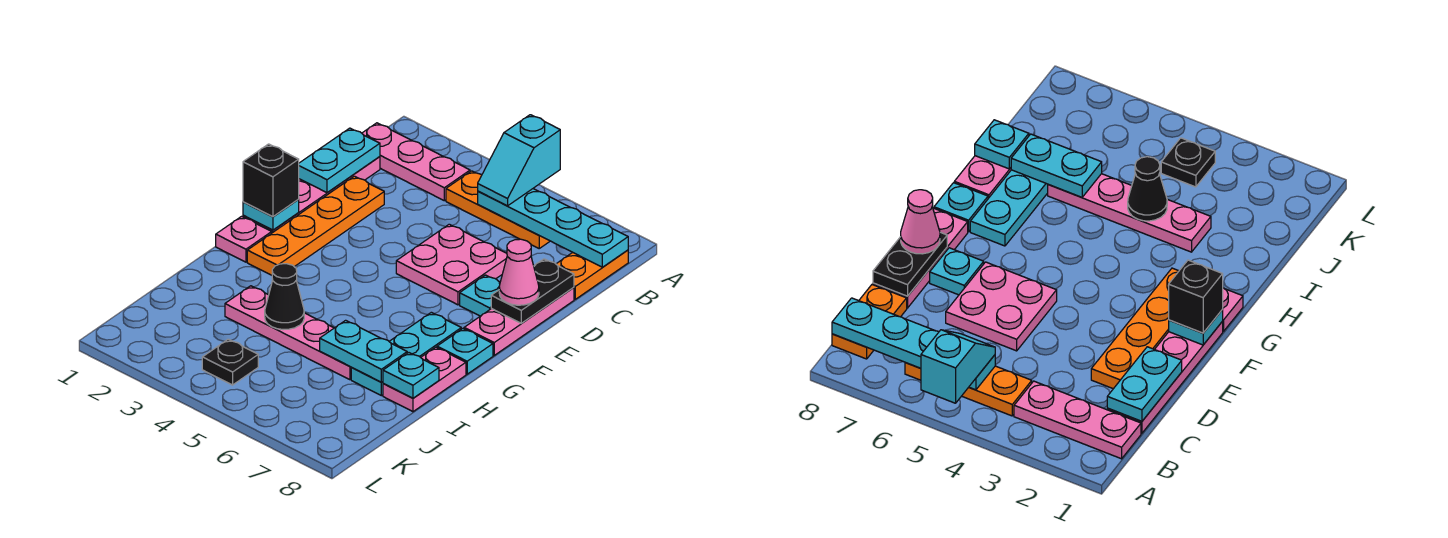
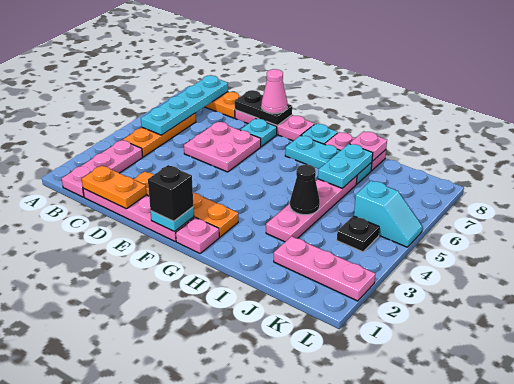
cyan 1x2 slope [478,115,560,206] -> cyan 1x2 slope moved to [354,181,423,247]
cyan 1x2 plate [299,128,380,193] -> orange 1x2 plate [82,166,146,209]
cyan 1x1 plate [383,353,439,398] -> pink 1x1 plate [350,131,387,161]
none -> pink 1x3 plate [274,236,375,301]

